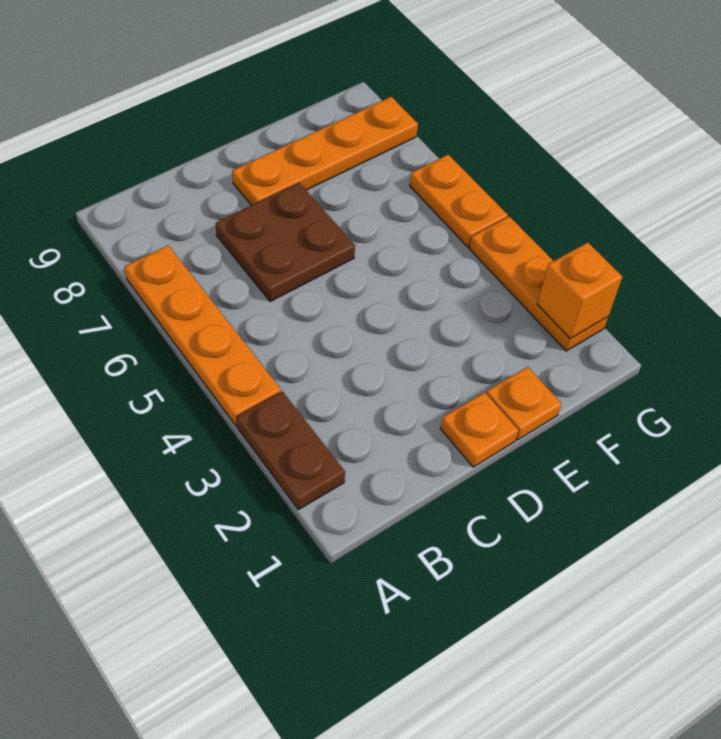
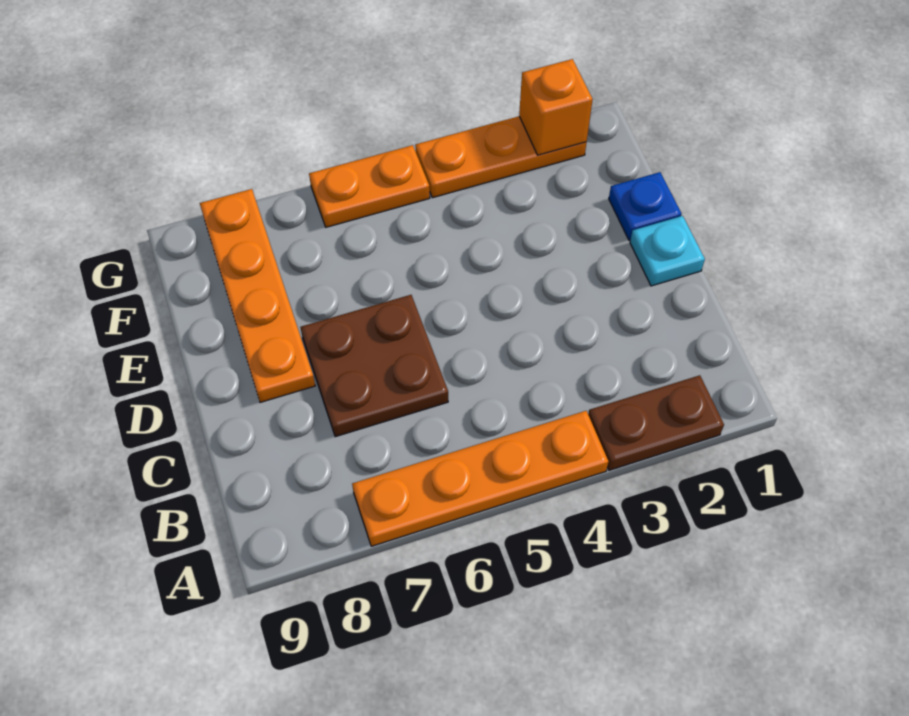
orange 1x1 plate [440,392,518,467] -> cyan 1x1 plate [630,216,705,286]
orange 1x1 plate [486,367,562,440] -> blue 1x1 plate [609,172,681,240]

